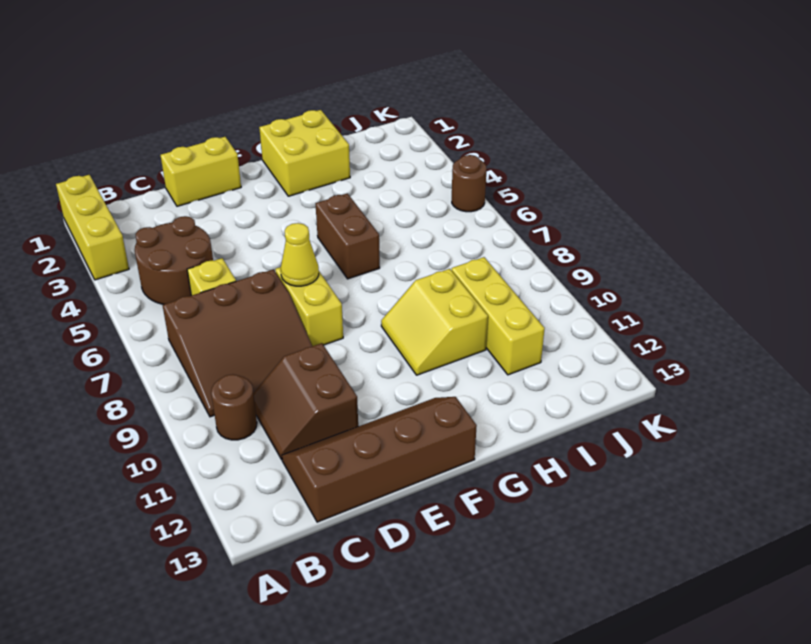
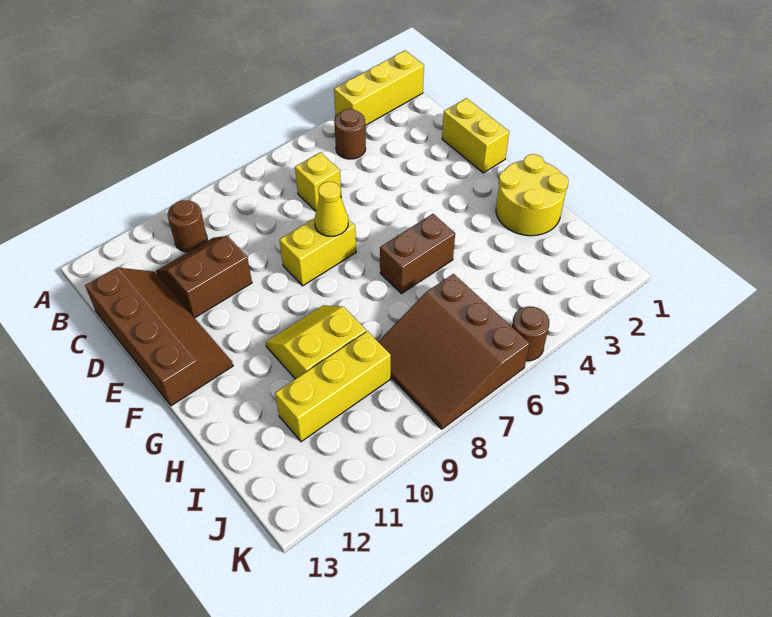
brown 2x2 round brick [135,216,213,305] -> brown 1x1 round brick [334,109,366,159]
brown 3x3 slope [163,269,312,417] -> brown 3x3 slope moved to [378,274,530,429]
yellow 2x2 brick [259,110,350,196] -> yellow 2x2 round brick [496,154,568,236]

